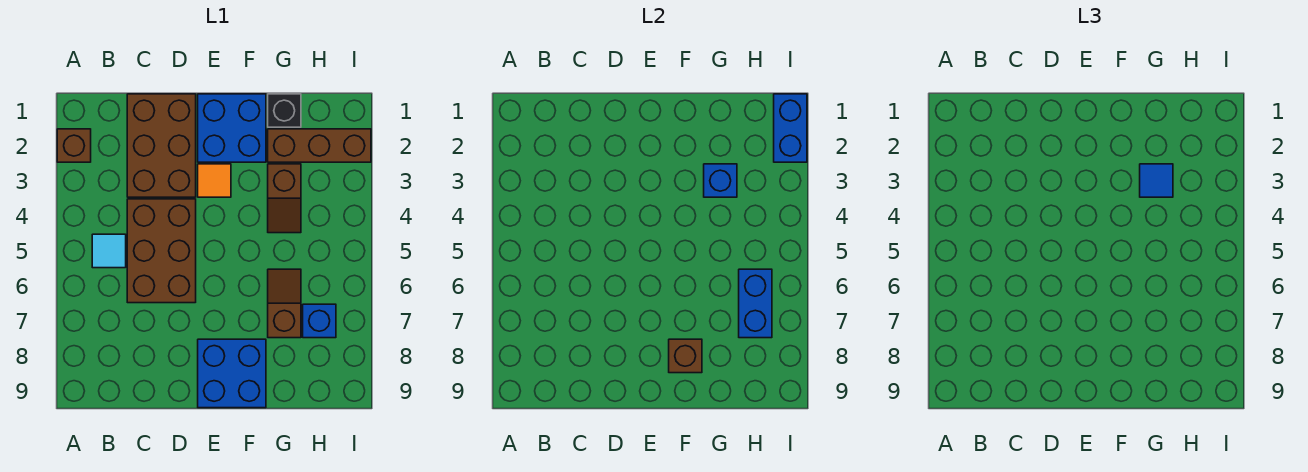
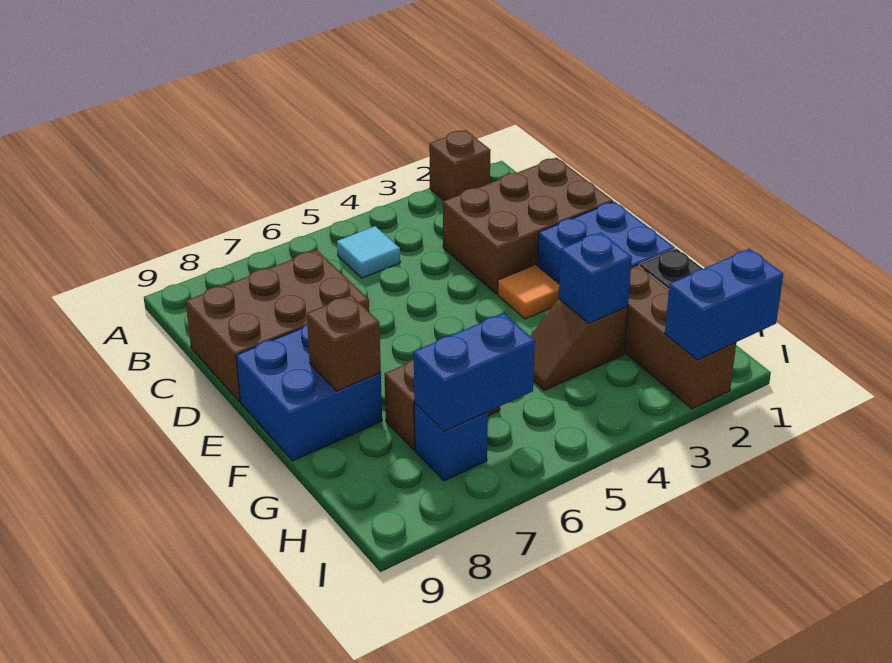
brown 2x3 brick [127,199,196,303] -> brown 2x3 brick moved to [186,250,369,402]
blue 1x1 tile [1140,164,1173,197] -> none

